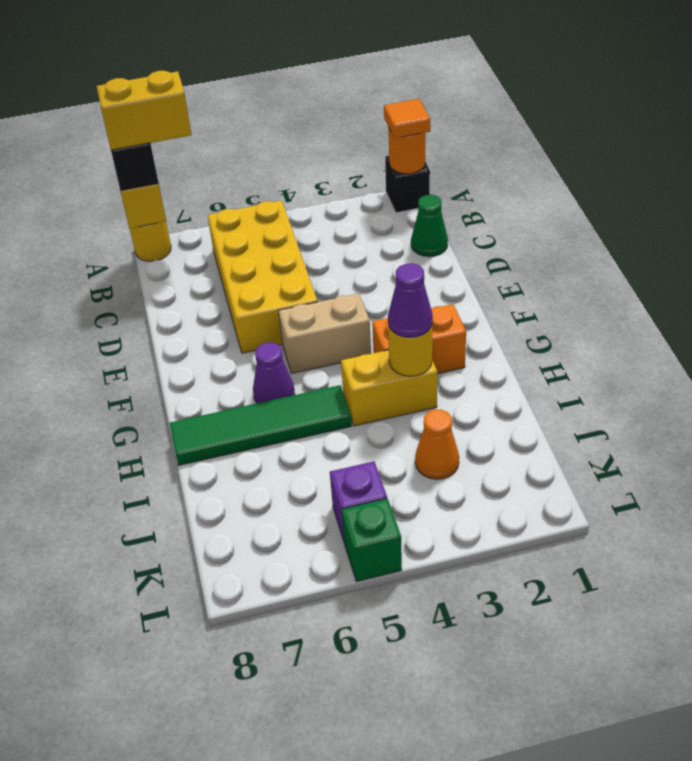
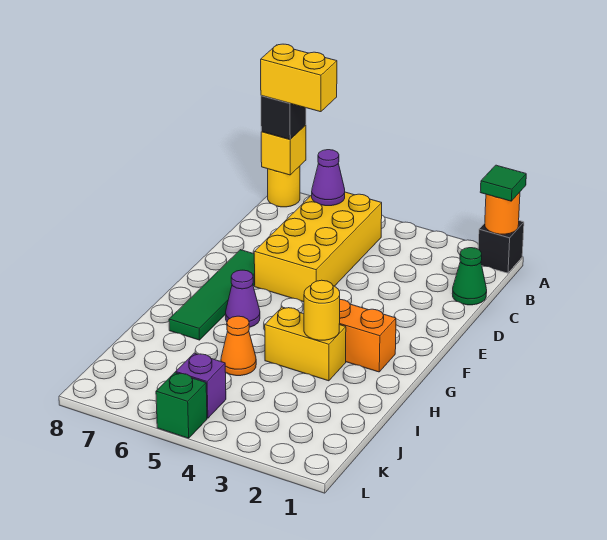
orange 1x1 tile [384,99,430,138] -> green 1x1 tile [480,165,526,201]
tan 1x2 brick [279,294,371,373] -> none
purple 1x1 cone [388,263,433,338] -> purple 1x1 cone moved to [312,150,345,206]
green 1x4 tile [169,385,352,465] -> green 1x4 tile turned to [169,250,255,340]
orange 1x1 cone [415,409,459,479] -> orange 1x1 cone moved to [221,316,256,376]

